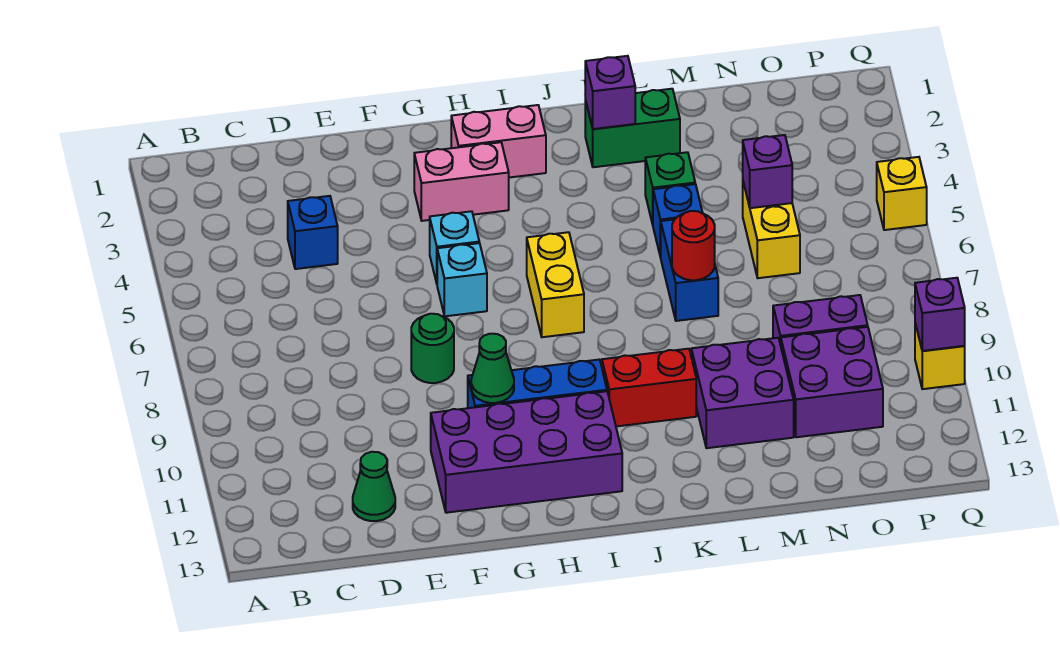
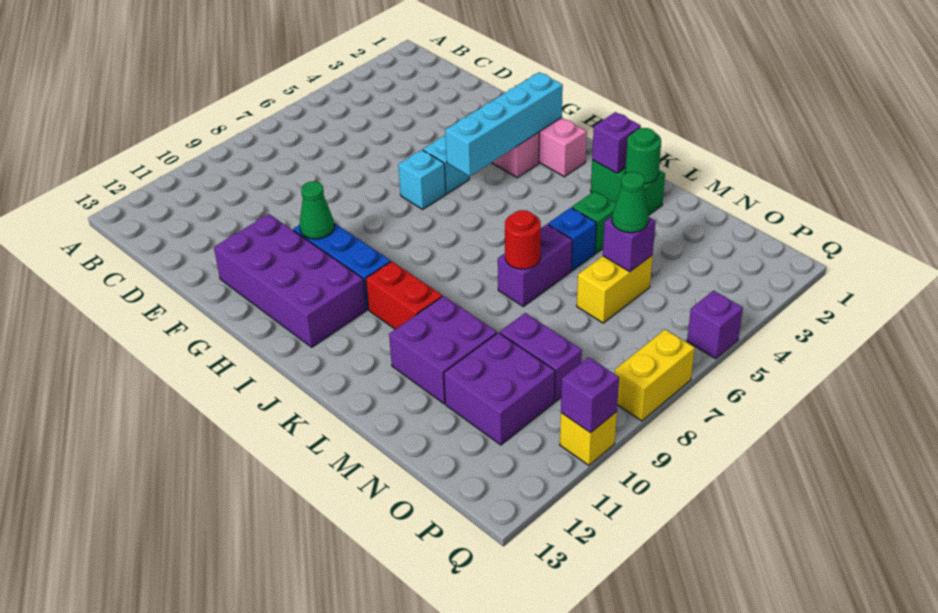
blue 1x1 brick [288,196,338,269] -> none
green 1x1 cone [353,452,395,521] -> green 1x1 cone moved to [612,172,649,233]
green 1x1 round brick [411,314,454,383] -> green 1x1 round brick moved to [625,128,661,184]
none -> cyan 1x4 brick [445,72,563,176]
yellow 1x2 brick [527,232,584,337] -> yellow 1x2 brick moved to [615,329,695,421]
blue 1x2 brick [661,219,718,321] -> purple 1x2 brick [498,224,572,306]
yellow 1x1 brick [877,157,927,230] -> purple 1x1 brick [687,291,743,359]

